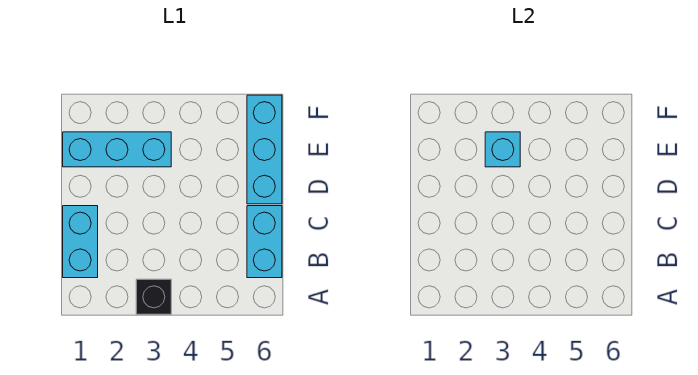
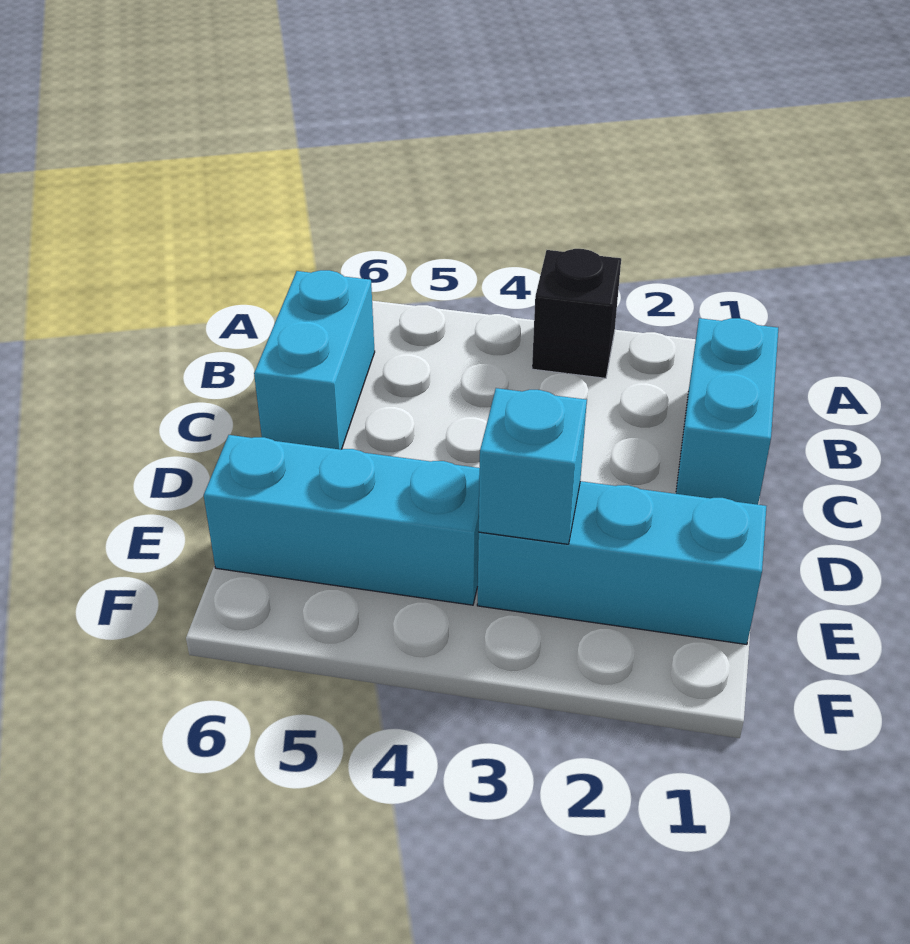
cyan 1x3 brick [247,95,282,204] -> cyan 1x3 brick turned to [204,435,480,605]

